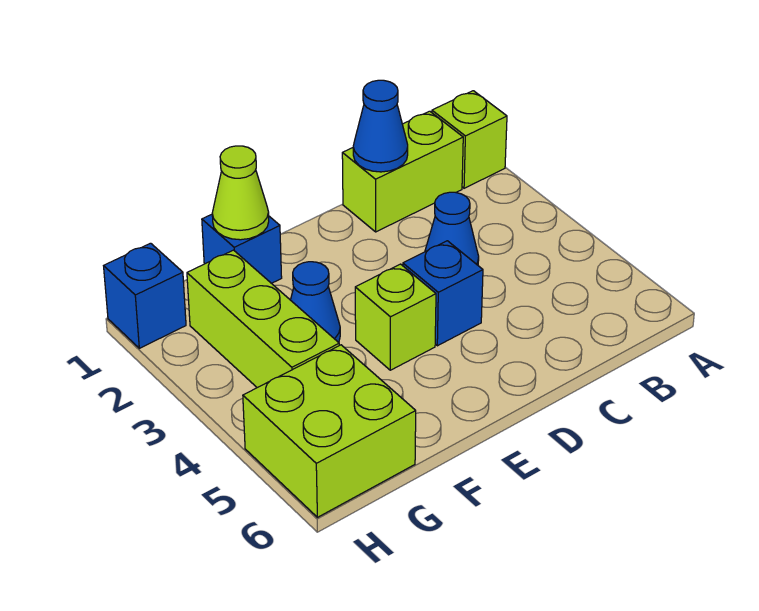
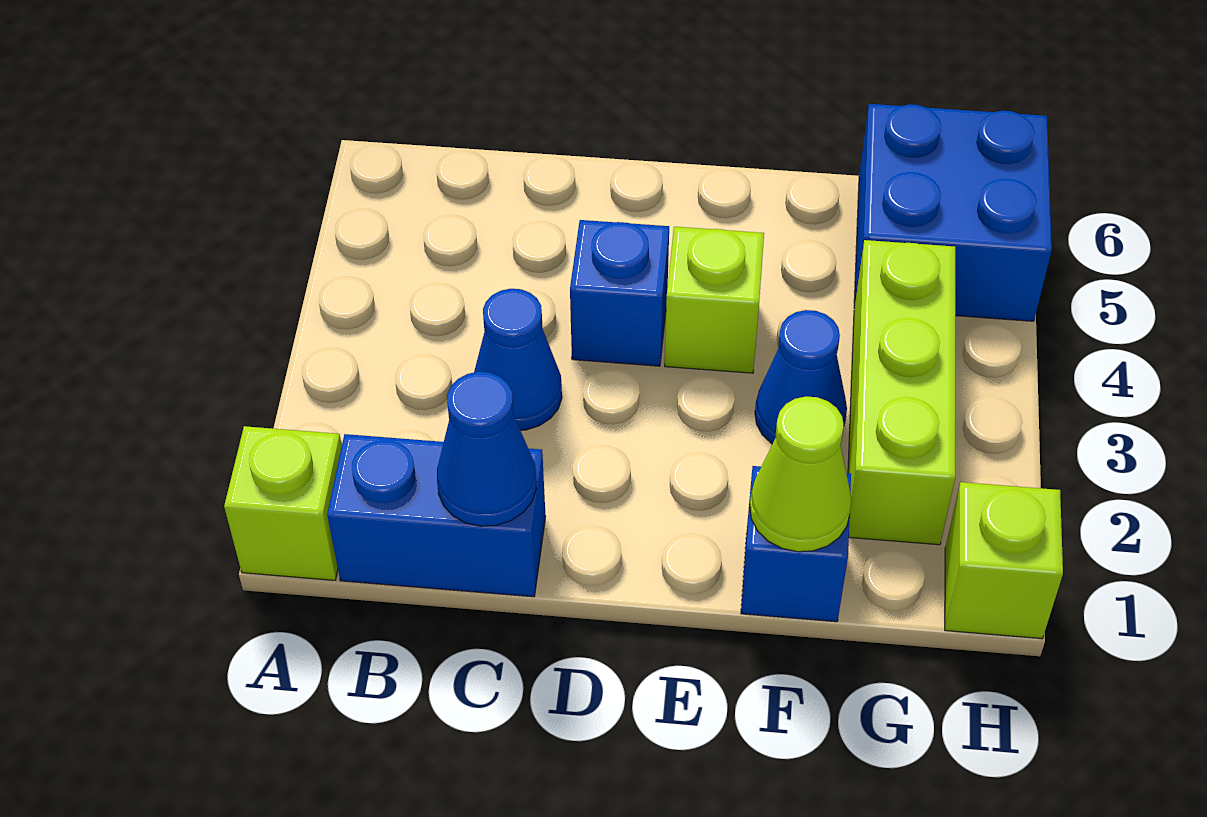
lime 1x2 brick [342,111,463,232] -> blue 1x2 brick [327,434,546,597]
lime 2x2 brick [243,345,416,517] -> blue 2x2 brick [854,104,1052,321]
blue 1x1 brick [104,243,186,348] -> lime 1x1 brick [945,482,1063,639]

